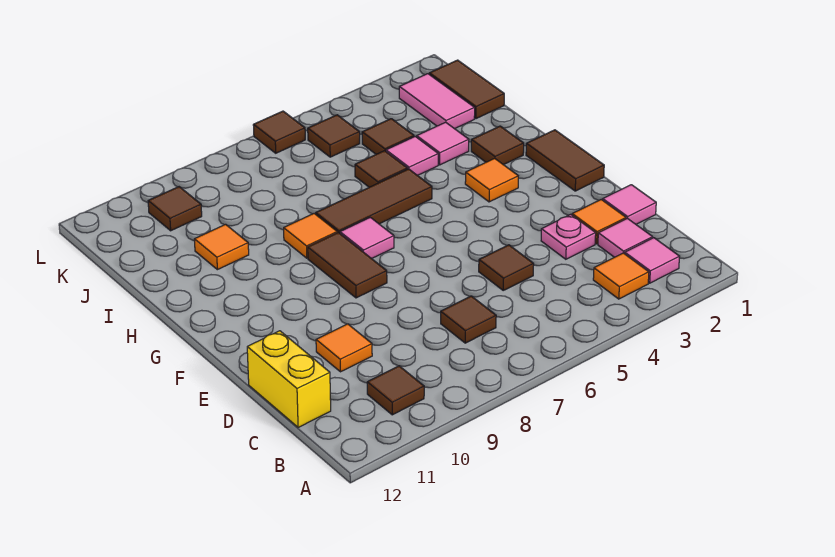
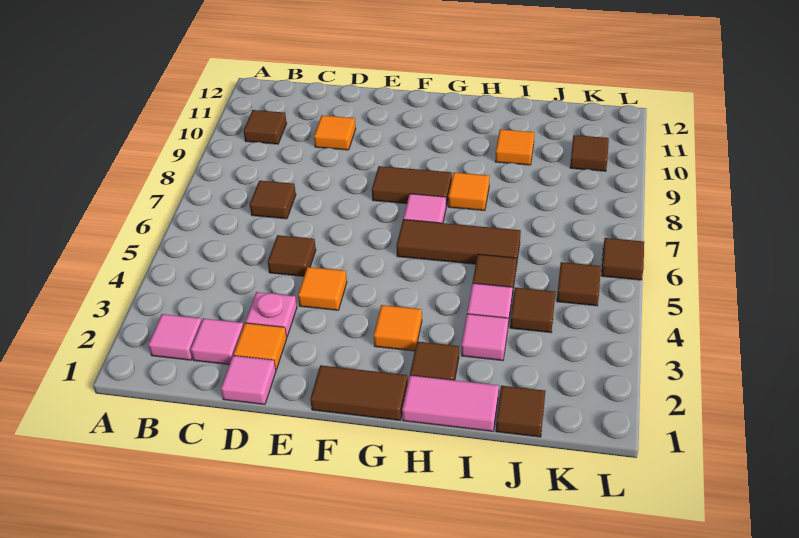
orange 1x1 tile [593,253,649,299] -> orange 1x1 tile moved to [298,267,347,310]
yellow 1x2 brick [247,331,331,428] -> none
brown 1x3 tile [316,169,432,233] -> brown 1x3 tile turned to [396,219,521,267]
brown 1x2 tile [429,60,504,119] -> brown 1x1 tile [496,386,545,437]
pink 1x2 tile [399,74,475,129] -> pink 1x2 tile moved to [402,375,499,431]

